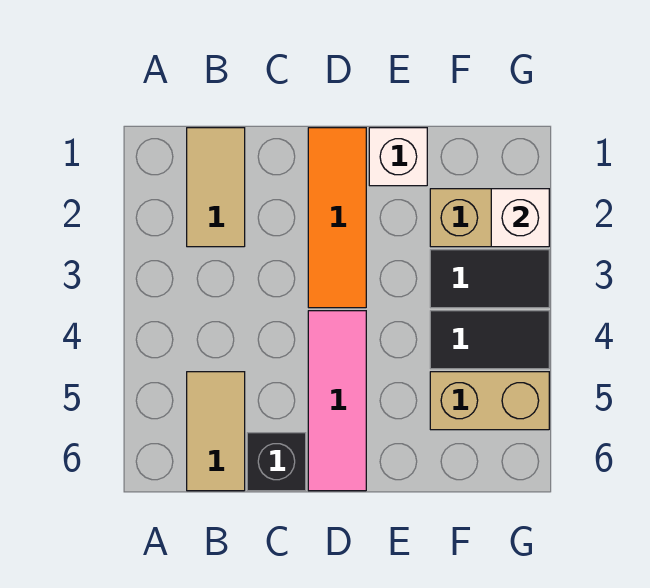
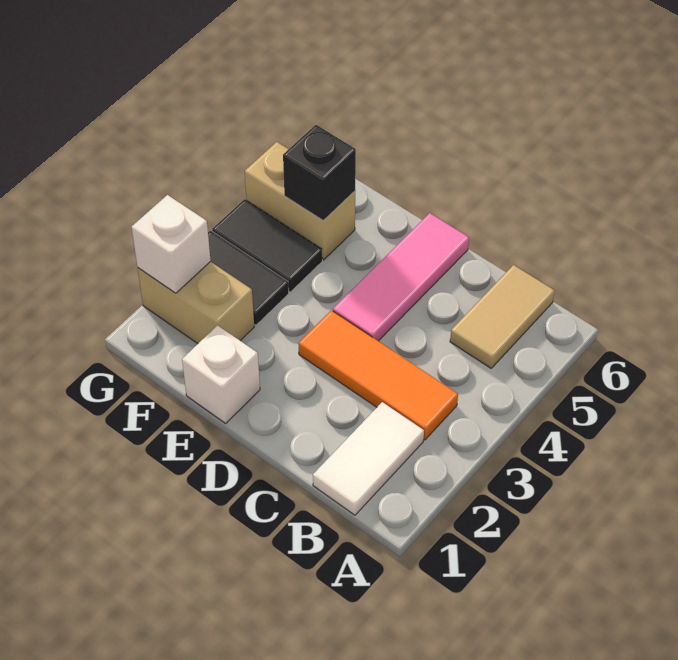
tan 1x2 tile [187,128,245,247] -> white 1x2 tile [313,402,424,515]
black 1x1 brick [247,433,306,491] -> black 1x1 brick moved to [283,125,356,221]
orange 1x3 tile [308,128,366,308] -> orange 1x3 tile turned to [299,310,458,440]

